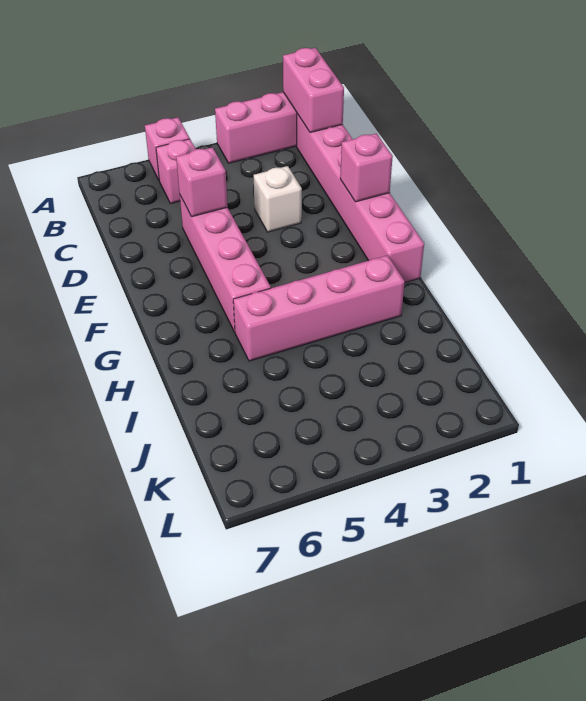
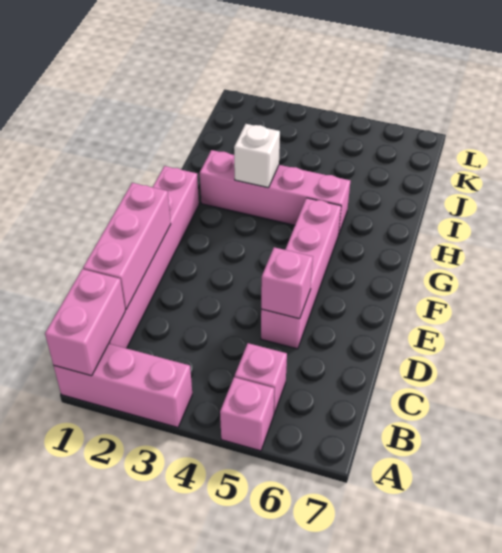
white 1x1 brick [254,166,302,232] -> white 1x1 brick moved to [234,124,280,188]
pink 1x1 brick [340,133,393,202] -> pink 1x3 brick [83,183,171,310]

